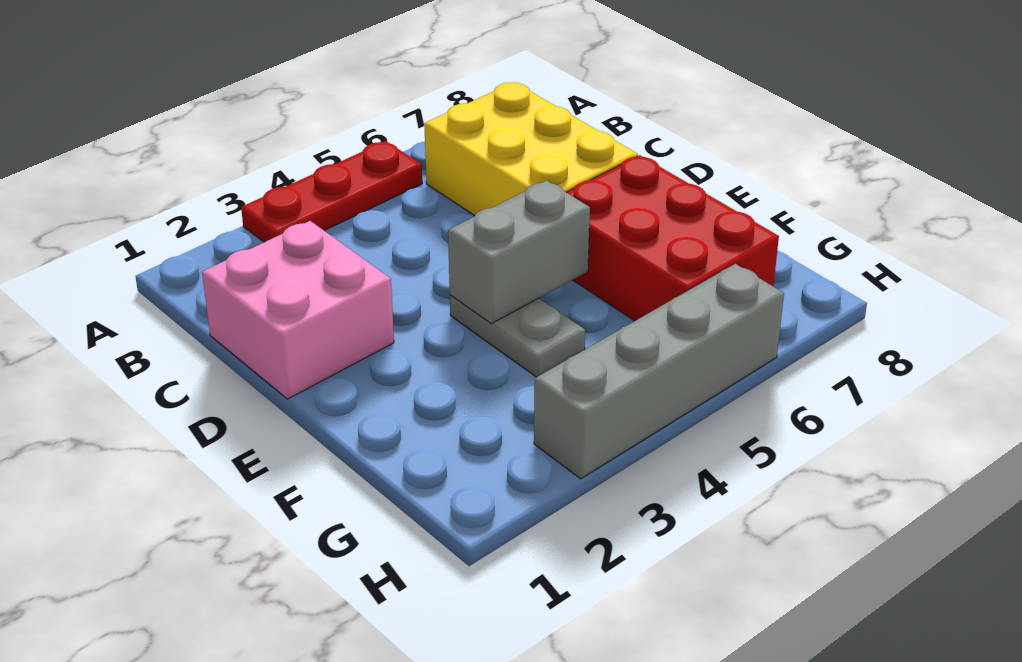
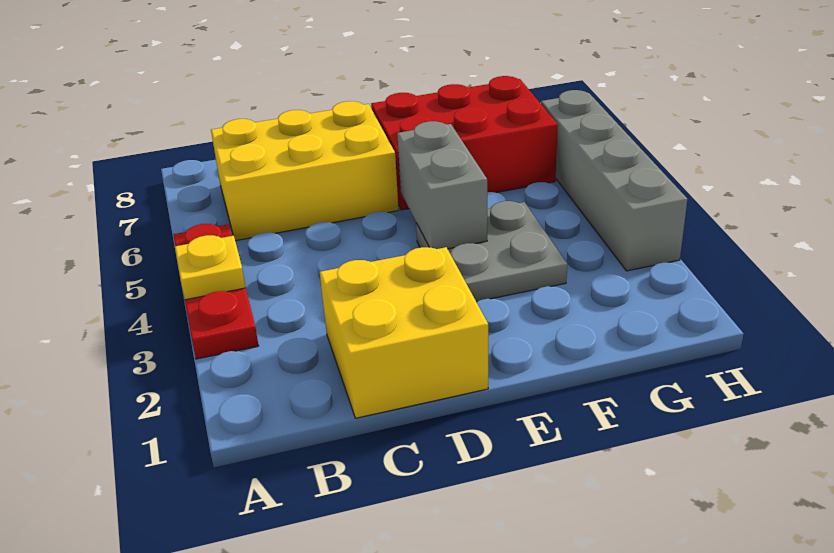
none -> yellow 1x1 plate [175,235,246,300]
pink 2x2 brick [202,221,394,399] -> yellow 2x2 brick [320,247,488,418]
grey 1x2 plate [450,295,585,377] -> grey 2x2 plate [416,201,567,302]

